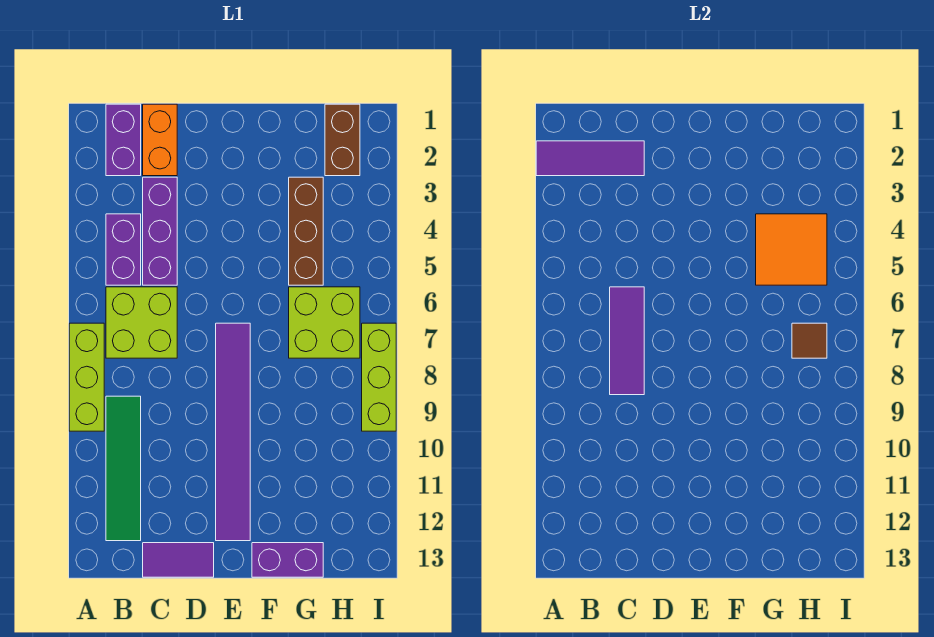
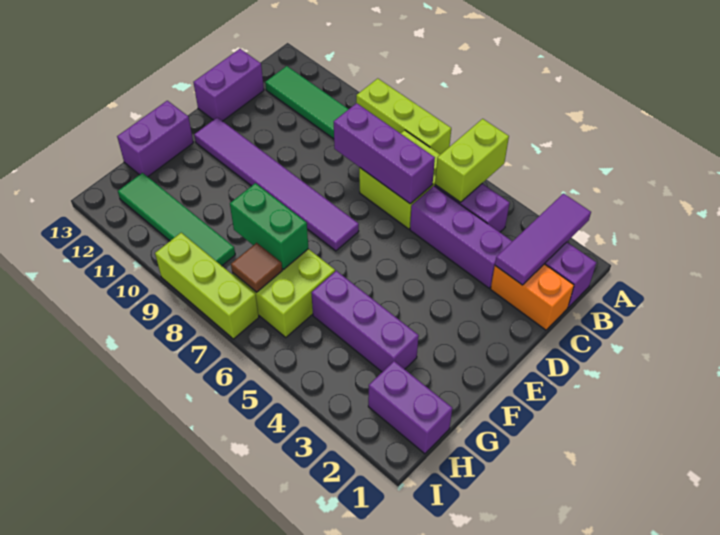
none -> lime 1x2 brick [435,119,509,202]
purple 1x3 tile [610,287,644,395] -> purple 1x3 brick [334,103,435,204]
purple 1x2 tile [143,543,214,577] -> purple 1x2 brick [193,49,264,121]
brown 1x3 brick [289,177,323,285] -> purple 1x3 brick [312,271,419,372]
orange 2x2 tile [756,214,827,285] -> none
none -> green 1x2 brick [230,183,308,269]
brown 1x2 brick [325,104,360,176] -> purple 1x2 brick [368,361,452,454]
none -> green 1x4 tile [118,173,235,266]

